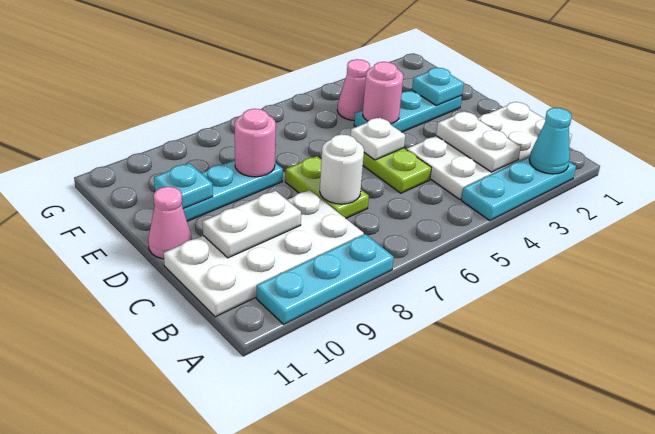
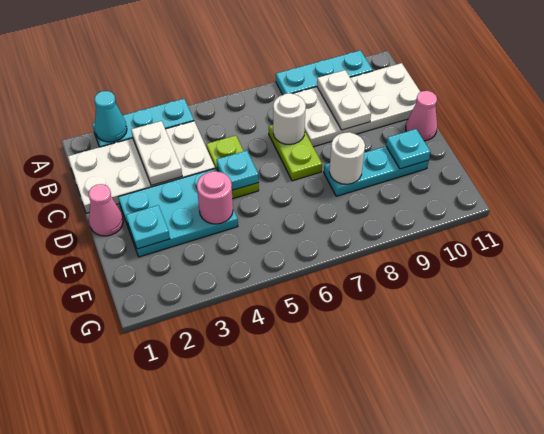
white 1x2 plate [203,191,301,258] -> white 1x2 plate turned to [317,70,371,130]
white 1x1 plate [351,118,405,160] -> cyan 1x1 plate [216,151,259,190]
cyan 1x3 plate [354,91,462,132] -> cyan 2x3 plate [118,169,238,257]
pink 1x1 round brick [235,109,276,177] -> white 1x1 round brick [329,132,365,184]
pink 1x1 cone [337,59,370,121] -> pink 1x1 cone moved to [89,184,123,236]

